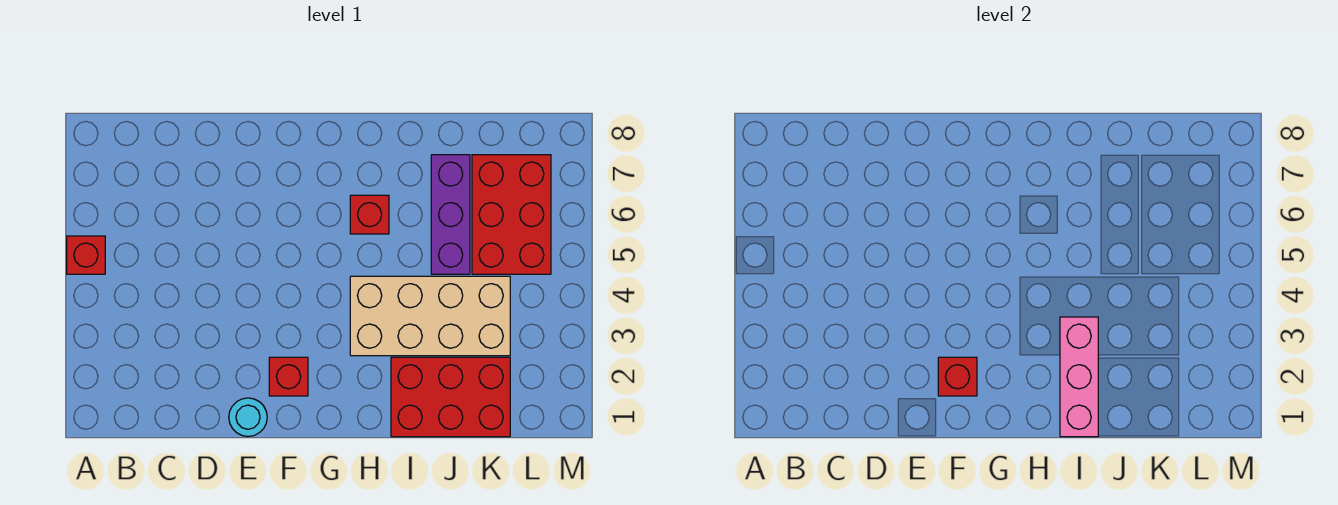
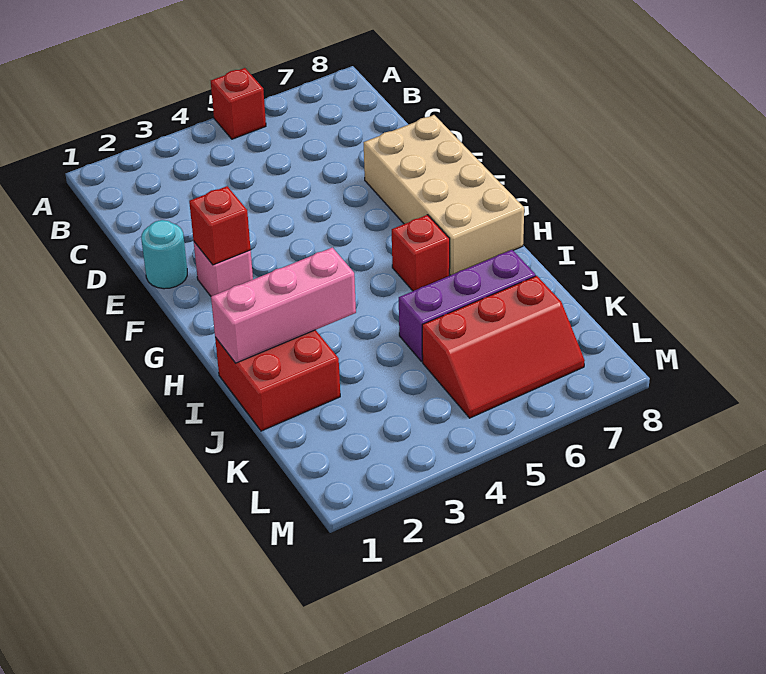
red 1x1 brick [269,357,308,396] -> pink 1x1 brick [194,242,253,296]
tan 2x4 brick [350,276,510,356] -> tan 2x4 brick moved to [364,115,524,275]
red 2x3 brick [391,357,510,437] -> red 2x2 brick [215,330,340,431]
red 2x3 brick [472,155,551,274] -> red 2x3 slope [422,276,585,418]

